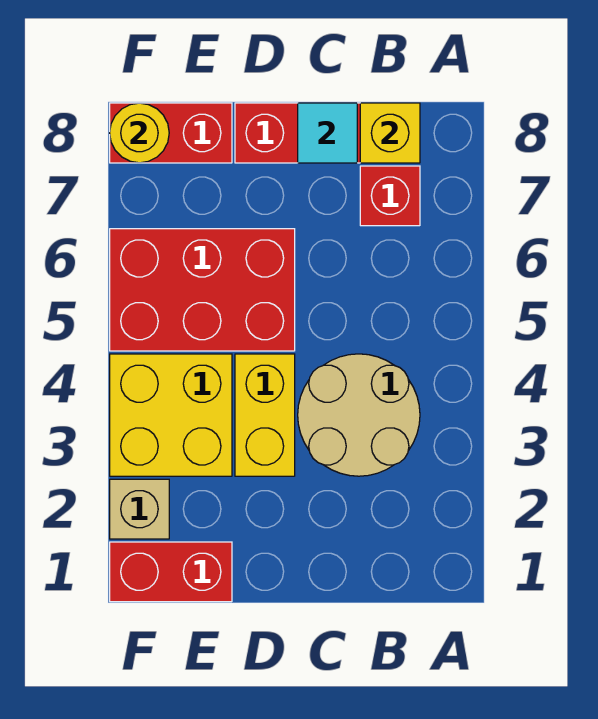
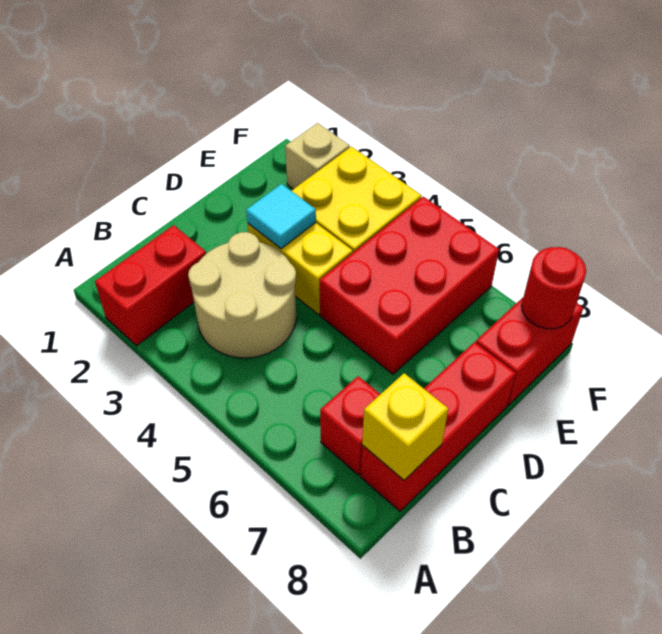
cyan 1x1 tile [298,103,357,163] -> cyan 1x1 tile moved to [246,184,316,249]
red 1x2 brick [110,542,232,602] -> red 1x2 brick moved to [95,225,206,346]
yellow 1x1 round brick [110,103,169,163] -> red 1x1 round brick [522,247,586,329]

